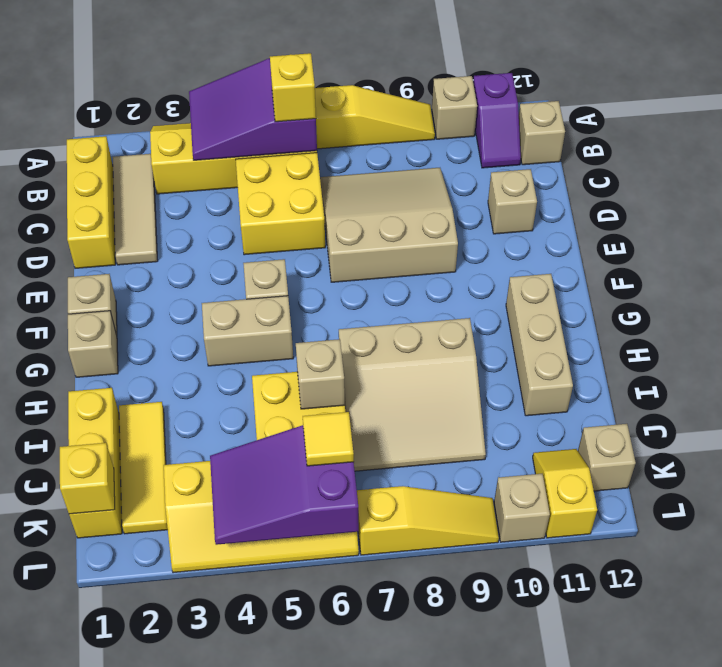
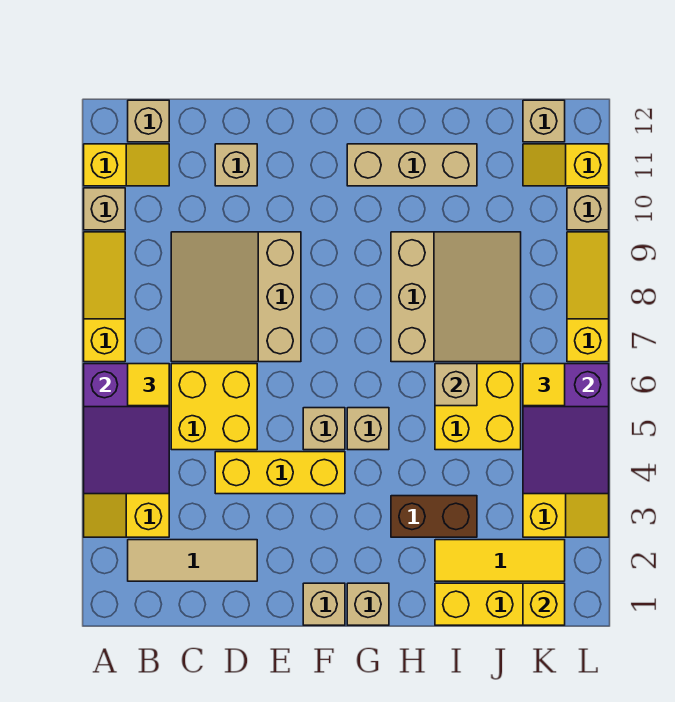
purple 1x2 slope [473,73,521,168] -> yellow 1x2 slope [84,144,169,186]
yellow 1x3 brick [67,136,115,268] -> yellow 1x3 brick moved to [215,452,345,494]
yellow 1x1 brick [270,53,316,122] -> yellow 1x1 tile [128,364,169,406]
tan 1x2 brick [202,296,293,366] -> tan 1x1 brick [347,408,389,450]
none -> brown 1x2 brick [391,496,477,537]

